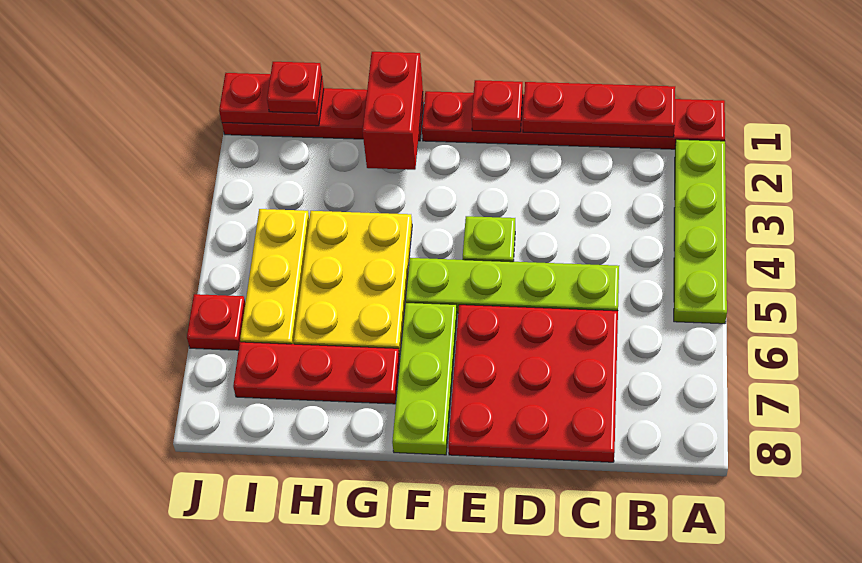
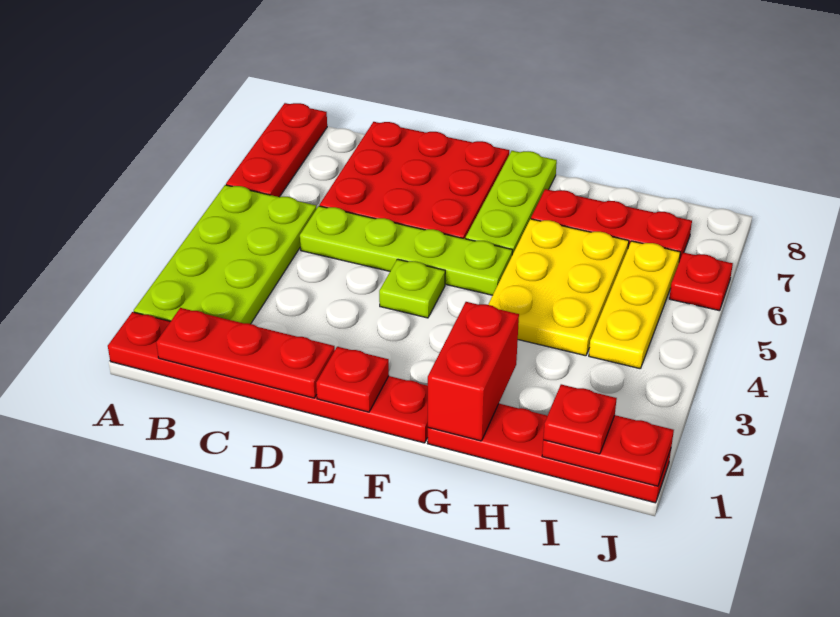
lime 1x4 plate [674,139,727,324] -> lime 2x4 plate [134,185,317,324]
none -> red 1x3 plate [226,103,327,197]

